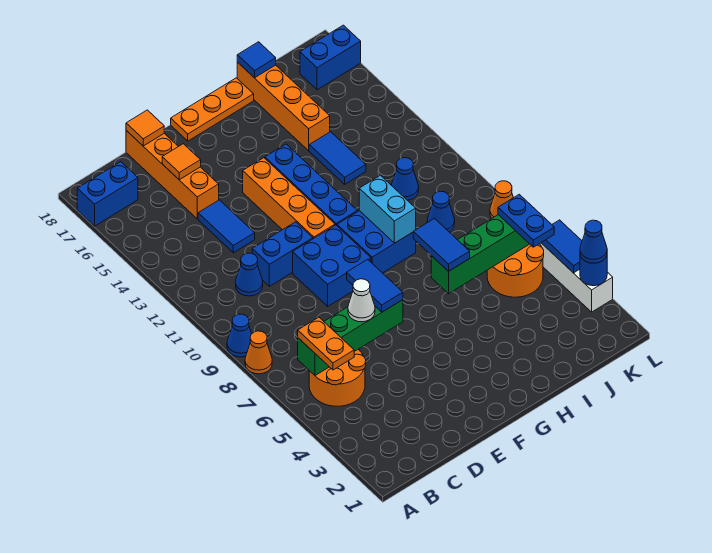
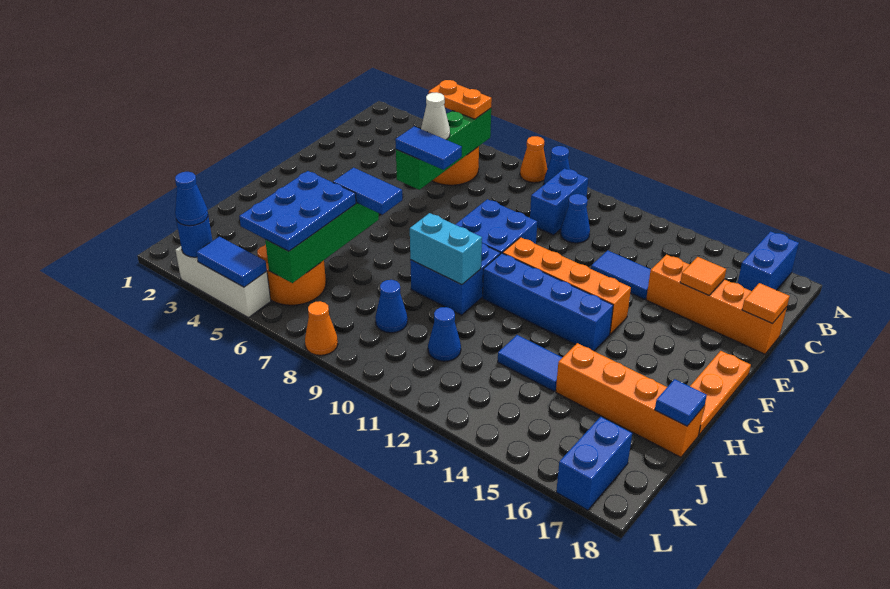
blue 1x2 brick [252,222,313,286] -> blue 1x2 brick moved to [530,168,588,235]
blue 1x2 plate [498,194,554,247] -> blue 2x3 plate [239,171,356,251]

